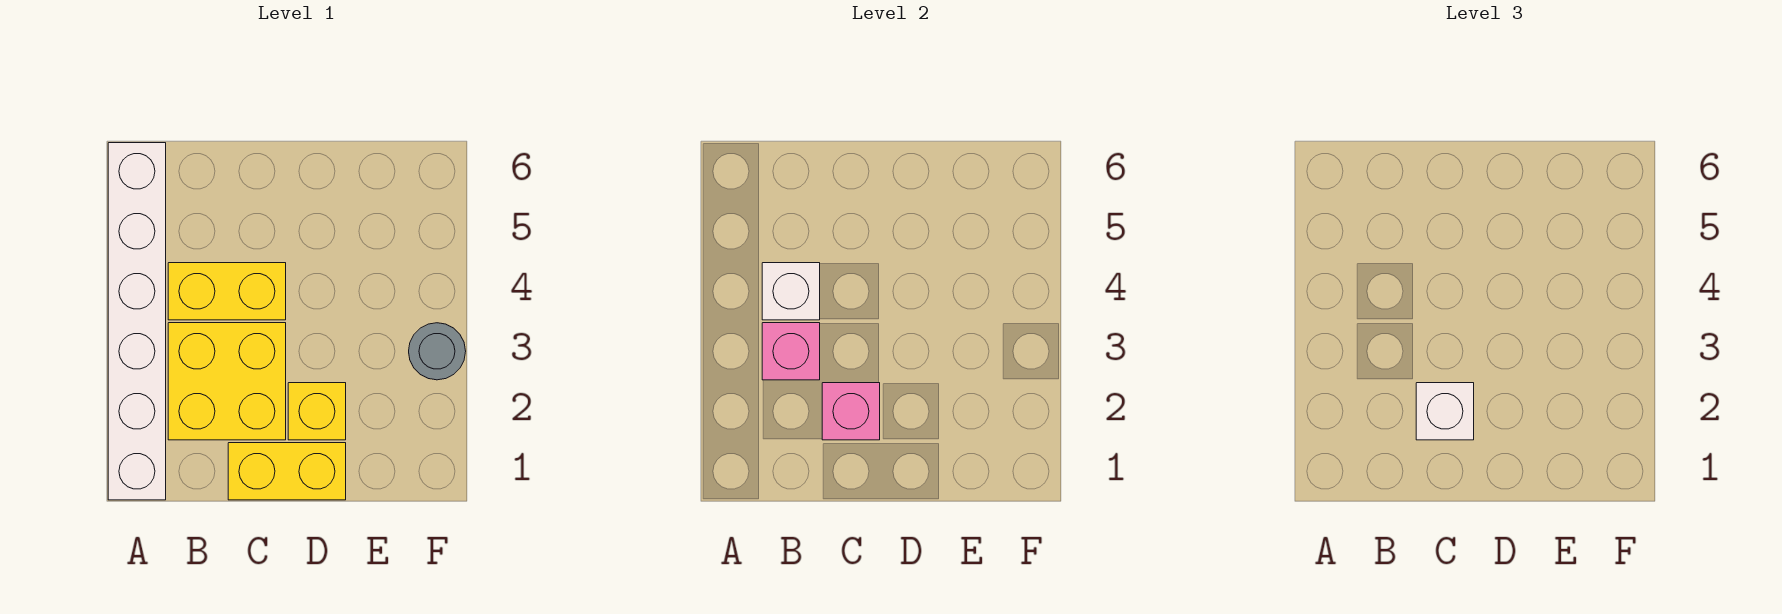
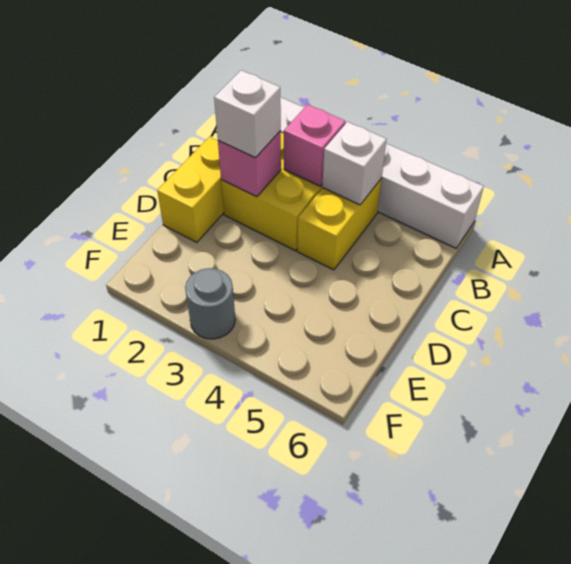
yellow 1x1 brick [288,383,346,440] -> none

